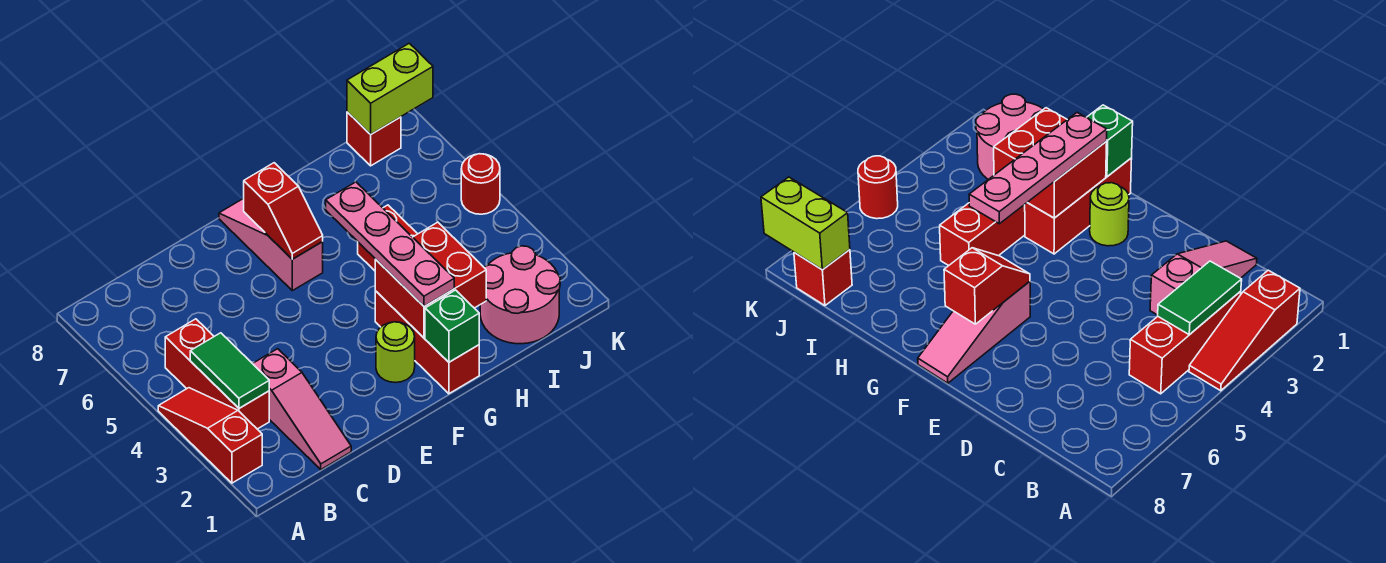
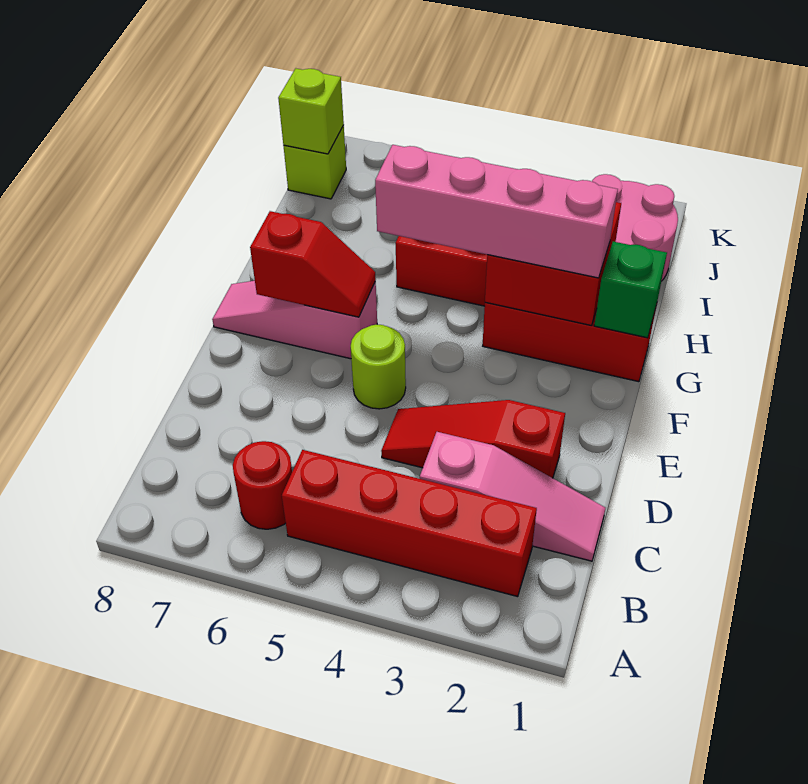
red 1x3 slope [158,388,262,483] -> red 1x3 slope moved to [381,400,565,478]
red 1x3 brick [165,319,269,429] -> red 1x4 brick [282,450,537,597]
green 1x2 tile [190,333,269,408] -> none
lime 1x1 round brick [376,322,415,383] -> lime 1x1 round brick moved to [351,325,406,409]
pink 1x4 plate [326,182,454,306] -> pink 1x4 brick [375,145,618,278]
red 1x1 brick [347,112,401,166] -> lime 1x1 brick [284,126,346,199]
lime 1x2 brick [347,43,433,135] -> lime 1x1 brick [278,69,344,154]
red 1x1 round brick [461,154,500,214] -> red 1x1 round brick moved to [233,441,292,529]

